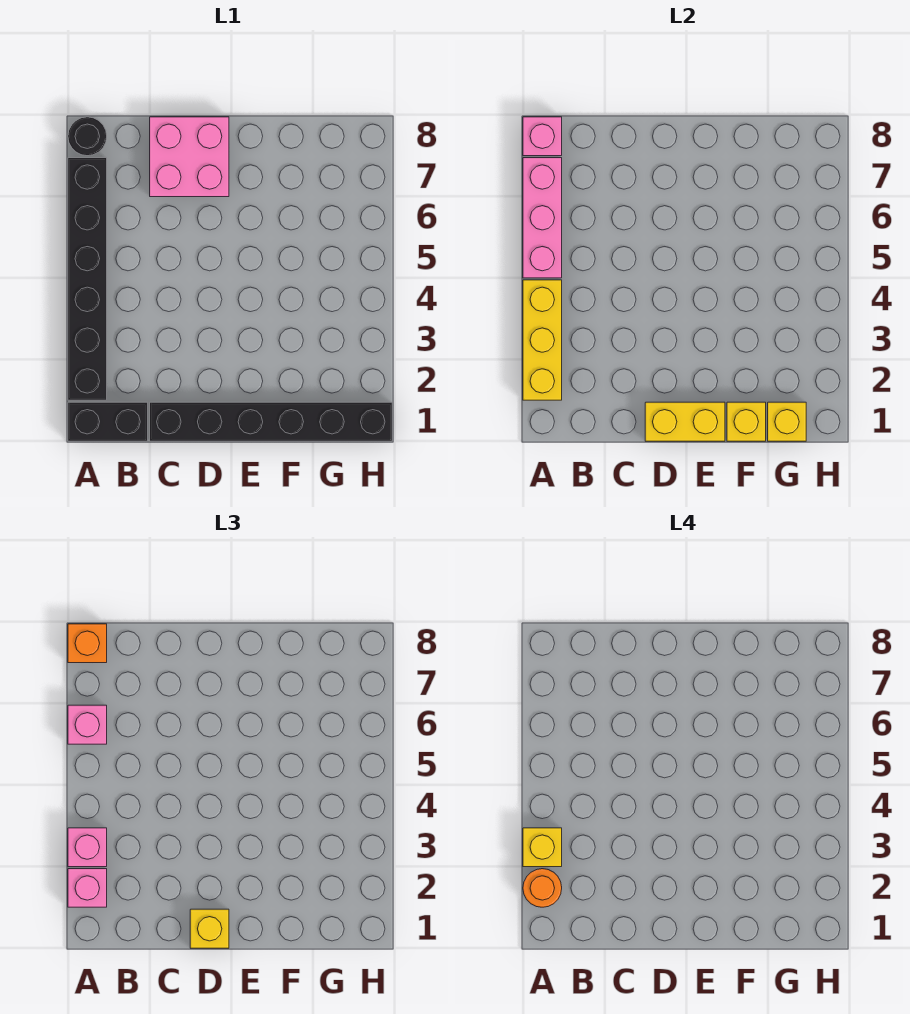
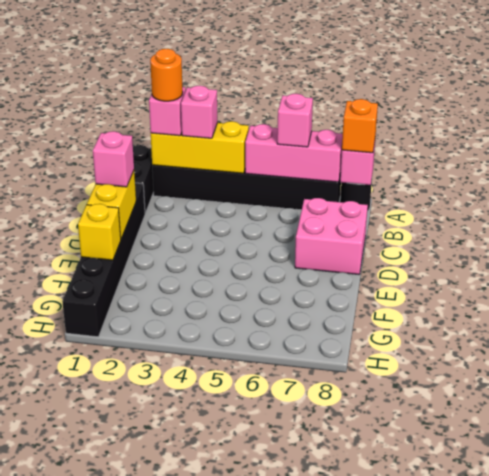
yellow 1x1 brick [523,828,562,867] -> none
yellow 1x1 brick [190,909,229,948] -> pink 1x1 brick [93,131,134,187]
yellow 1x1 brick [768,402,806,441] -> none

